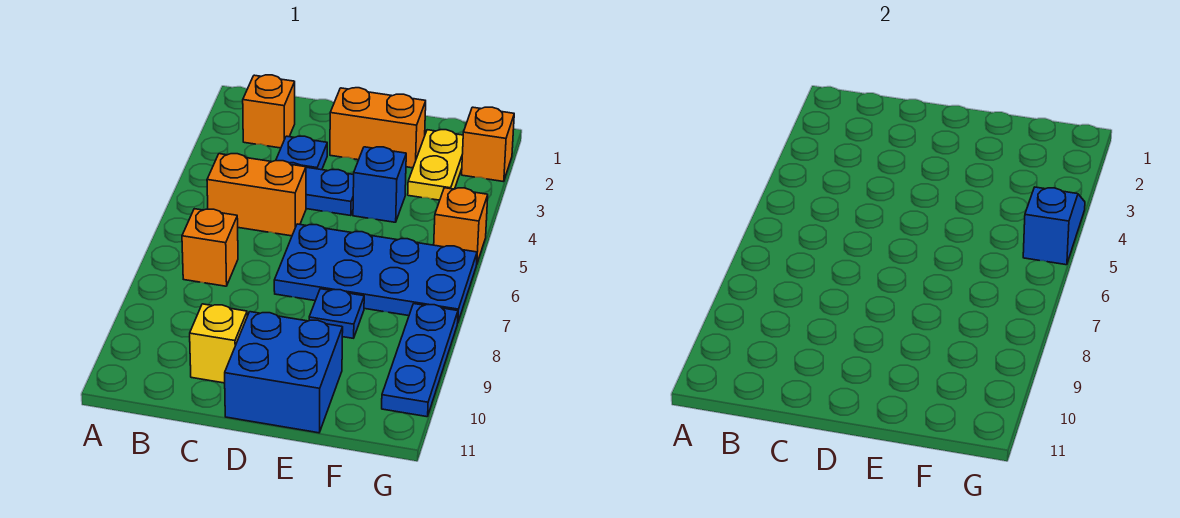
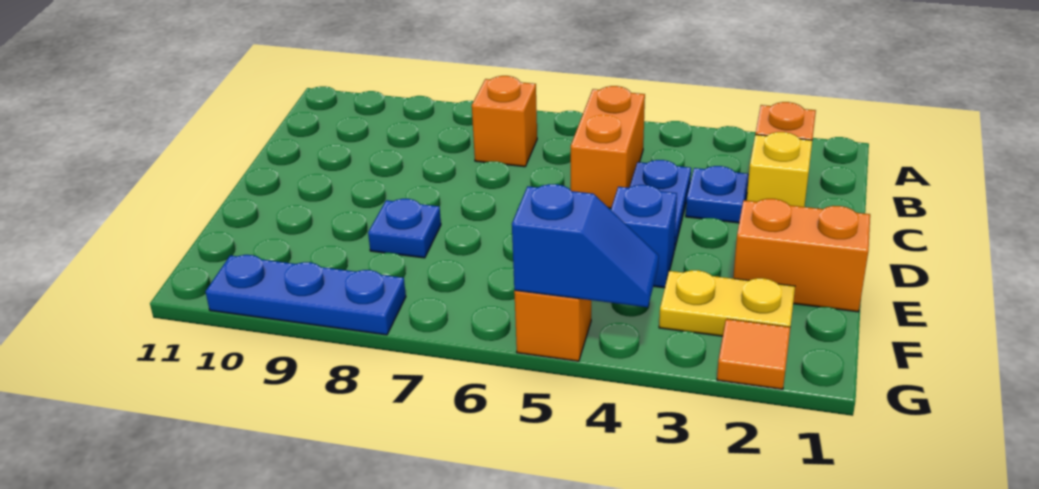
yellow 1x1 brick [190,304,247,383] -> yellow 1x1 brick moved to [747,132,812,207]
orange 1x2 brick [330,88,426,168] -> orange 1x2 brick turned to [733,199,870,312]
blue 2x4 plate [274,224,477,322] -> none
blue 2x2 brick [225,312,343,433] -> none
orange 1x1 brick [462,107,514,182] -> orange 1x1 tile [717,319,790,389]

